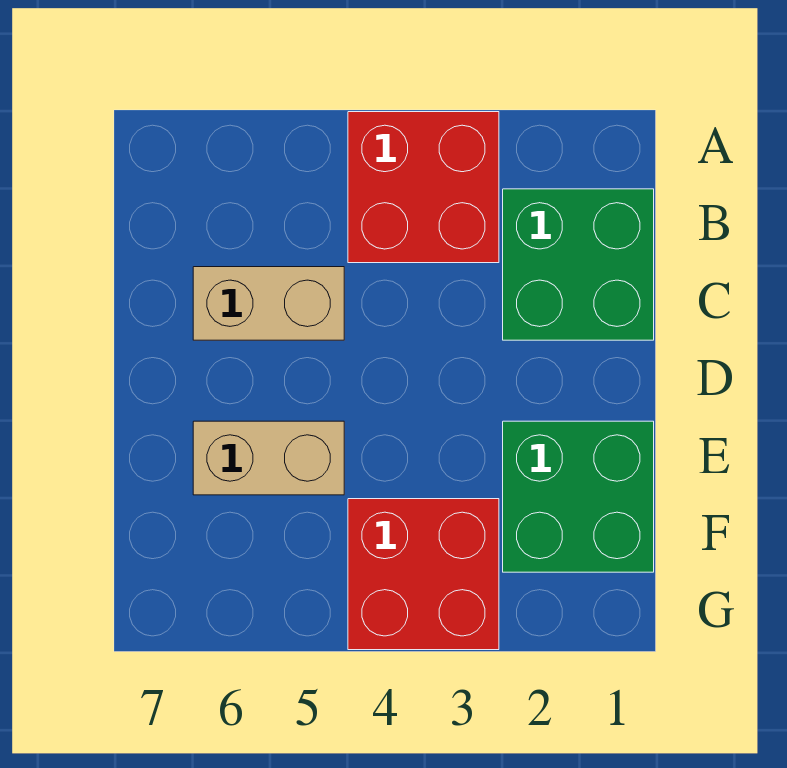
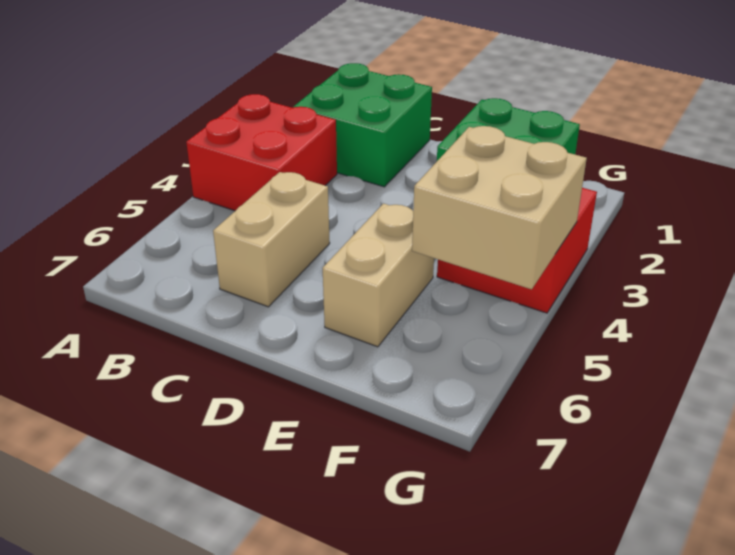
none -> tan 2x2 brick [412,126,587,289]

